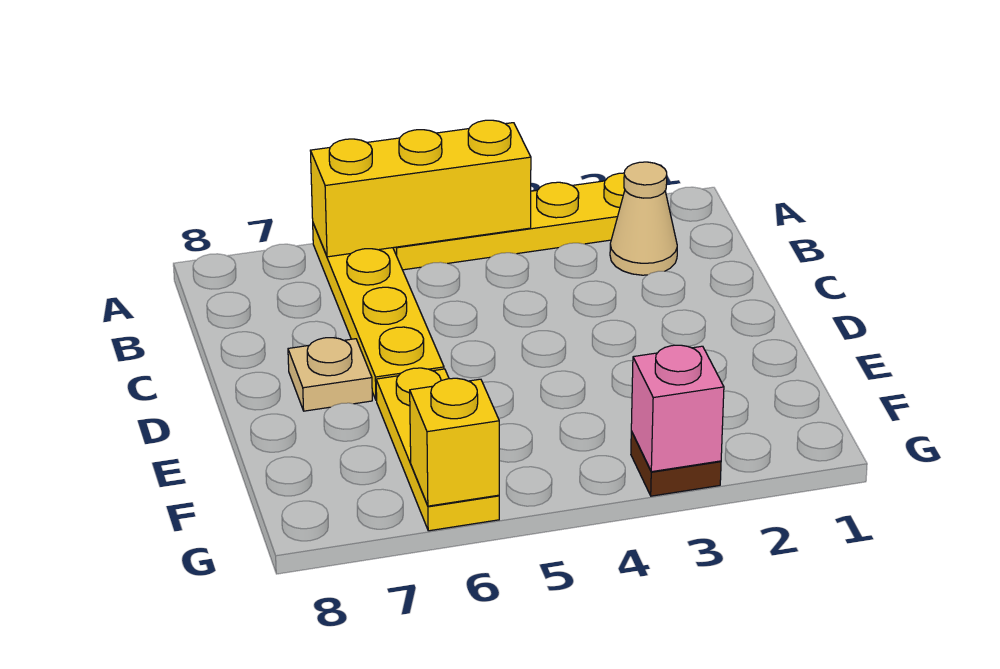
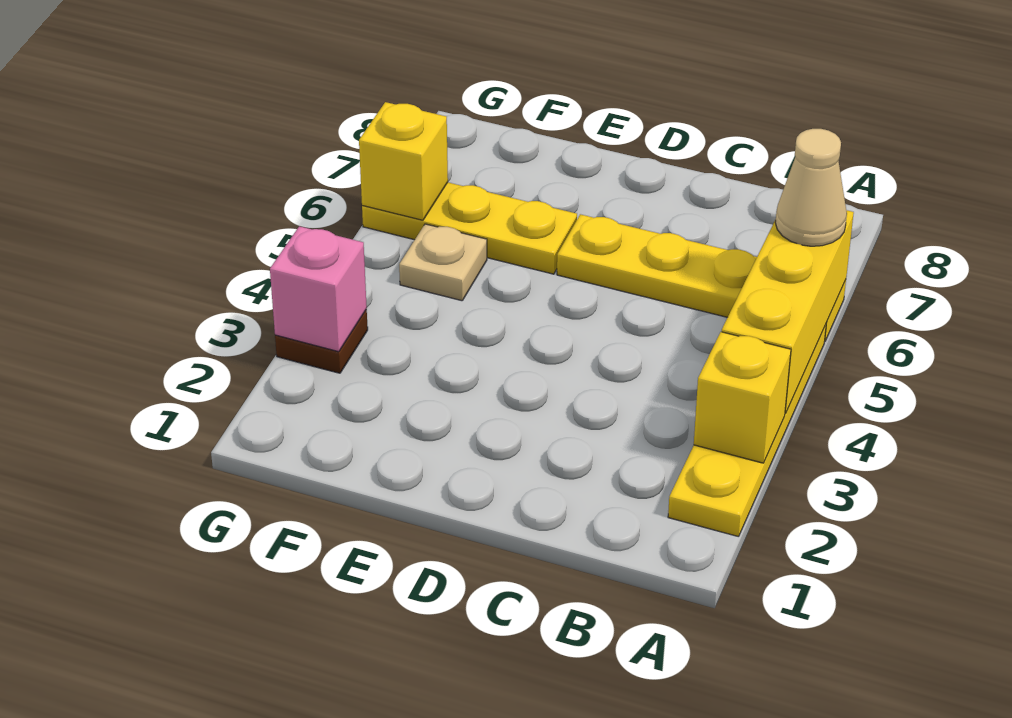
none -> yellow 1x1 brick [694,332,791,463]
tan 1x1 cone [610,162,677,275] -> tan 1x1 cone moved to [775,129,847,246]
tan 1x1 plate [288,338,372,411] -> tan 1x1 plate moved to [399,224,487,301]

